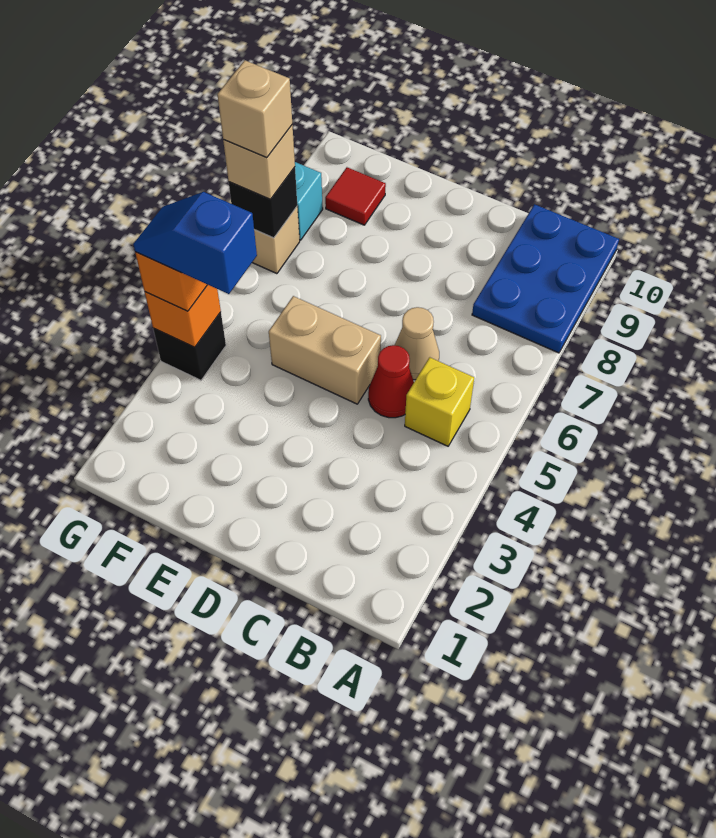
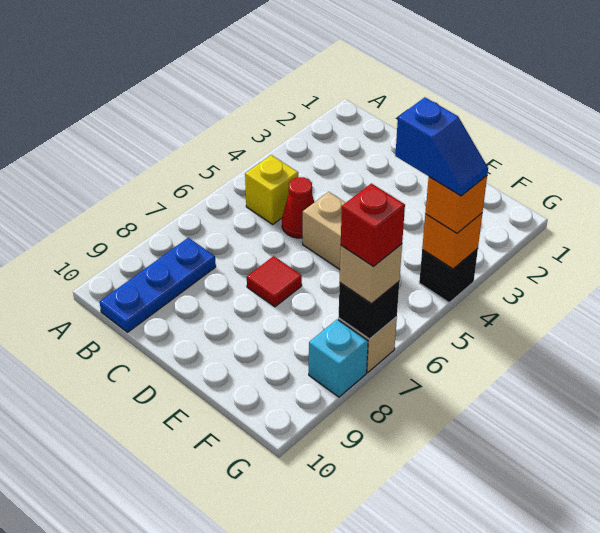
blue 2x3 plate [472,204,619,353] -> blue 1x3 plate [100,238,216,332]
tan 1x1 cone [395,307,439,380] -> none
red 1x1 tile [325,167,386,225] -> red 1x1 tile moved to [247,256,302,307]
tan 1x1 brick [217,60,292,158] -> red 1x1 brick [341,183,405,267]

